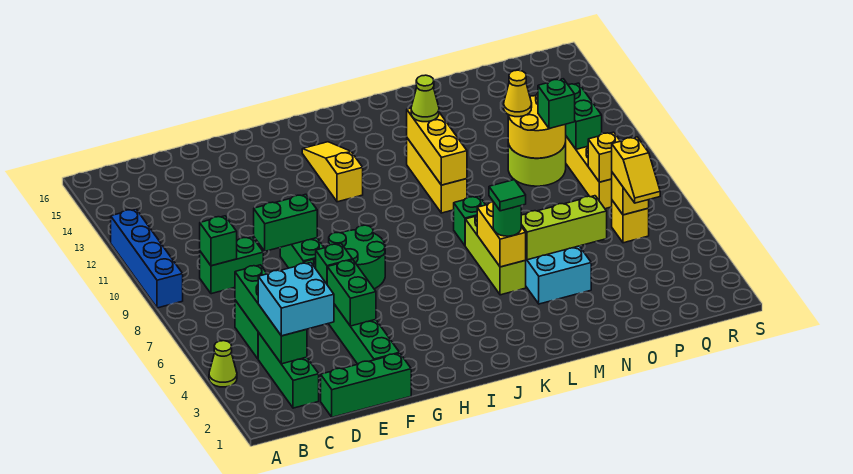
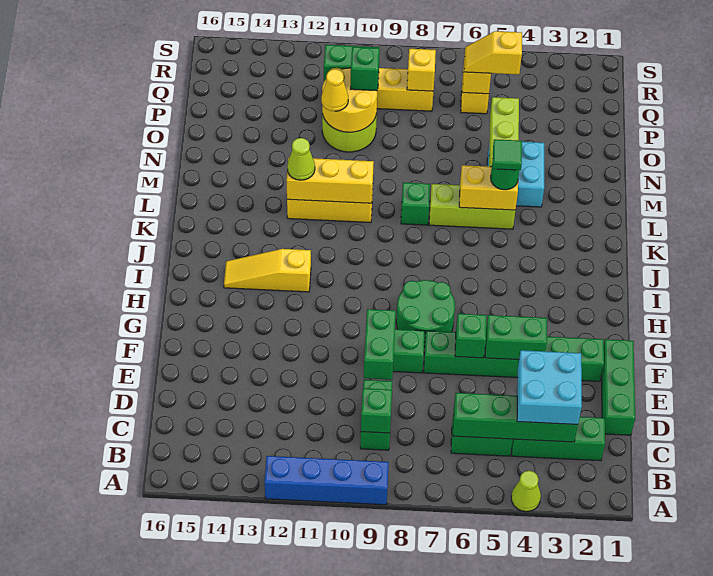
yellow 1x2 slope [612,137,660,203] -> yellow 1x2 slope turned to [464,31,522,75]

